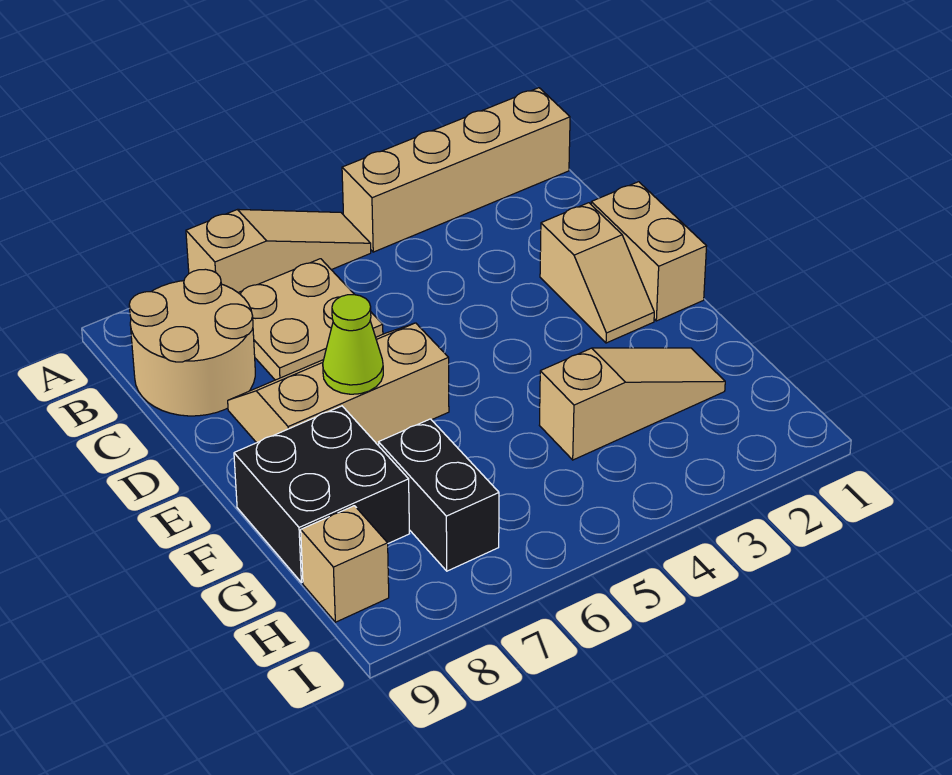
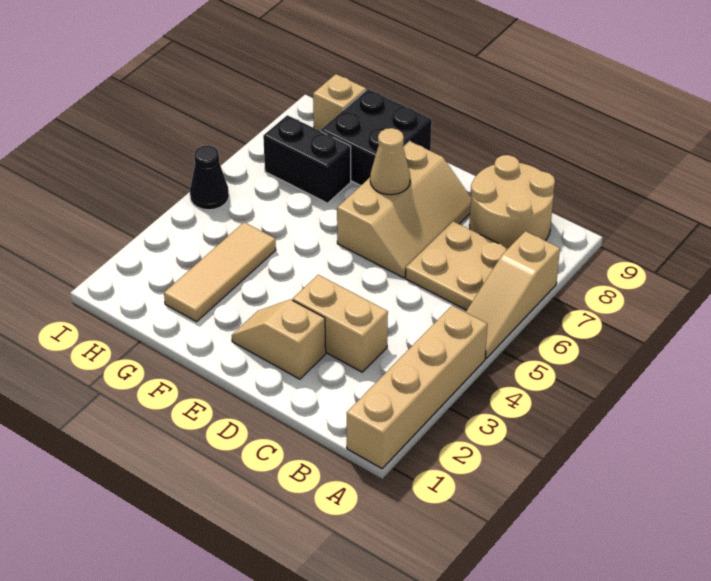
tan 1x2 brick [591,182,707,321] -> tan 1x2 brick moved to [292,275,388,372]
lime 1x1 cone [323,295,383,394] -> tan 1x1 cone [370,128,410,195]
tan 1x3 slope [539,348,725,460] -> tan 1x3 tile [164,222,276,322]
none -> black 1x1 cone [190,145,229,210]

